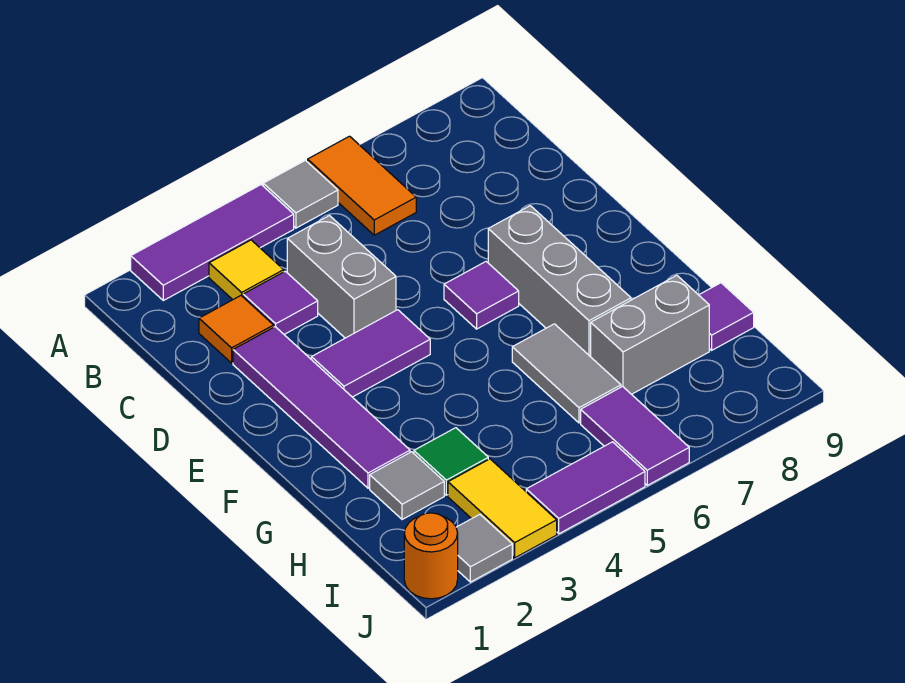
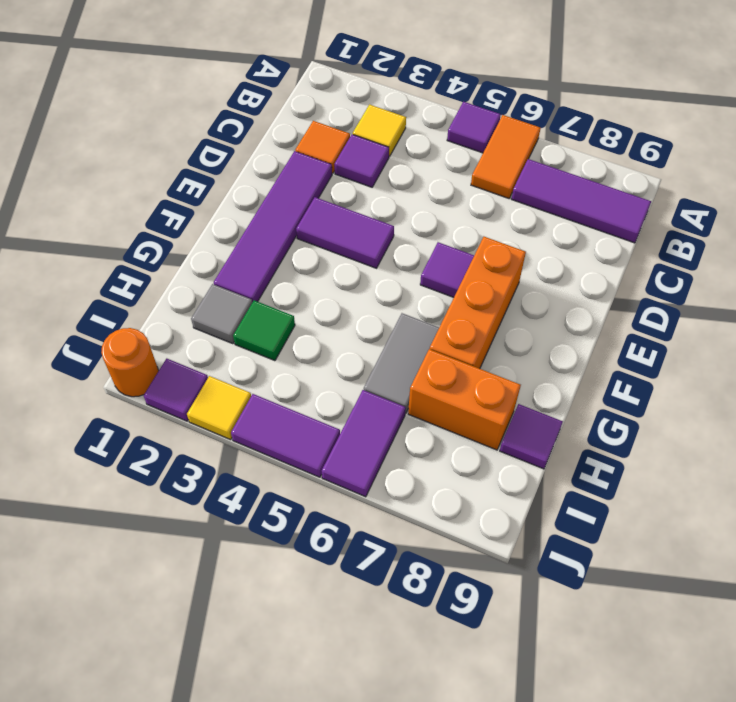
purple 1x3 tile [131,185,294,300] -> purple 1x3 tile moved to [512,159,651,243]
grey 1x1 tile [263,160,338,228] -> purple 1x1 tile [447,102,501,153]
grey 1x2 brick [287,216,396,338] -> none
grey 1x3 brick [488,206,631,357] -> orange 1x3 brick [430,237,526,369]
grey 1x2 brick [591,275,709,394] -> orange 1x2 brick [408,349,521,450]
yellow 1x2 tile [448,459,557,558] -> yellow 1x1 tile [187,376,251,440]
grey 1x1 tile [456,514,512,582] -> purple 1x1 tile [144,359,208,421]

